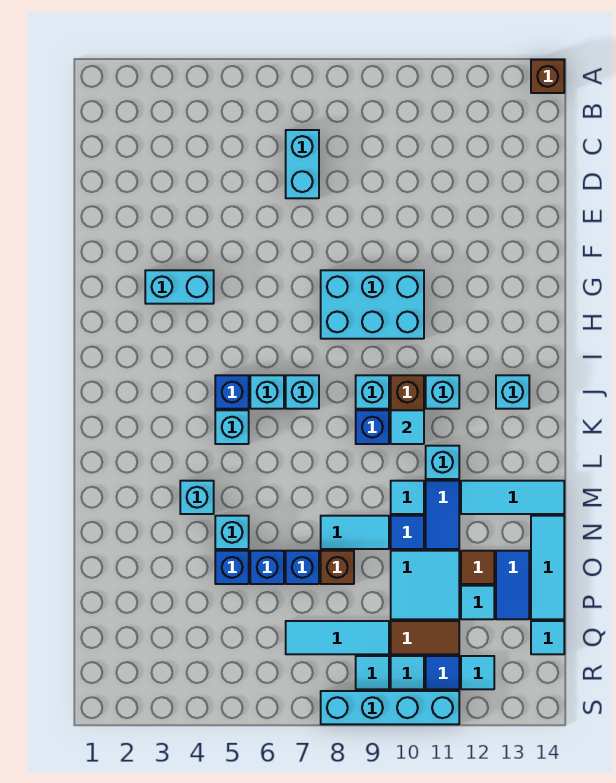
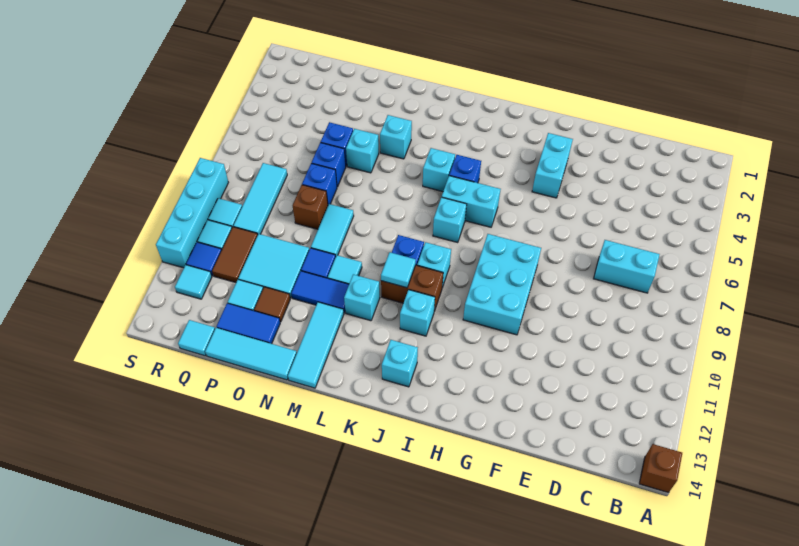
cyan 1x1 brick [250,375,284,409] -> cyan 1x2 brick [442,176,501,227]

